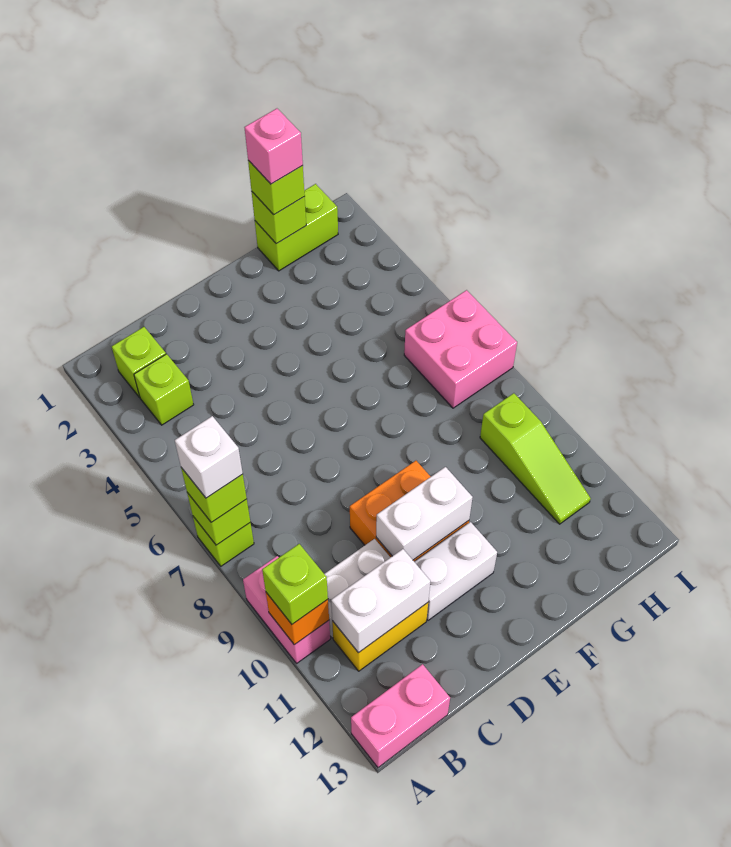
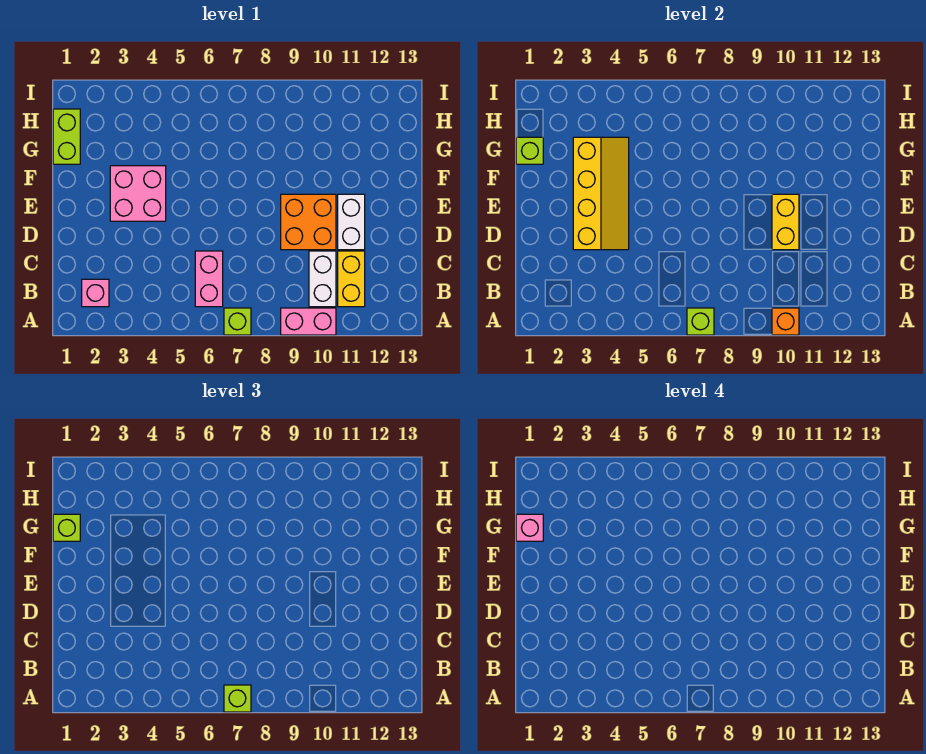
white 1x1 brick [175,416,243,498] -> none
lime 1x1 brick [262,544,328,624] -> none
pink 1x2 brick [351,664,450,768] -> pink 1x2 brick moved to [195,251,223,307]
lime 1x1 brick [112,327,166,397] -> pink 1x1 brick [82,279,109,307]
lime 1x1 brick [134,354,194,425] -> none
white 1x2 brick [331,549,430,653] -> none
none -> yellow 2x4 slope [573,137,629,250]
white 1x2 brick [376,467,473,560] -> yellow 1x2 brick [772,194,799,250]
pink 2x2 brick [404,290,517,408] -> pink 2x2 brick moved to [110,166,166,221]
lime 1x3 slope [480,393,591,524] -> none

